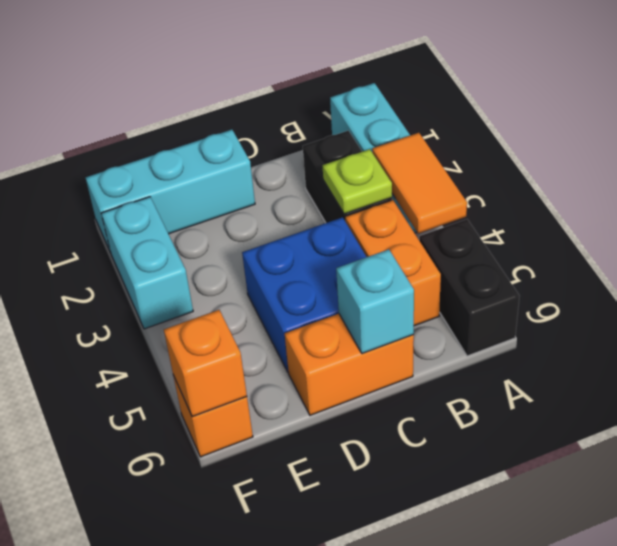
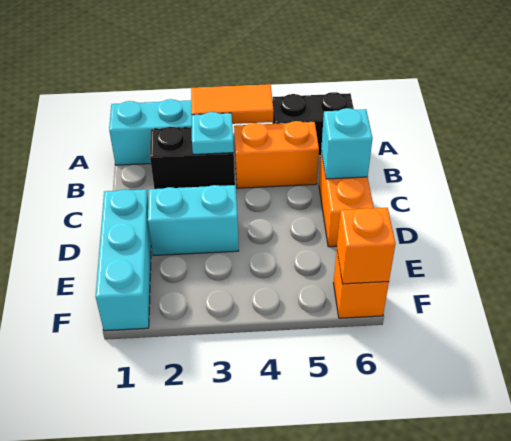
lime 1x1 plate [322,149,392,214] -> cyan 1x1 plate [192,112,234,154]
blue 2x2 brick [242,217,366,372] -> none
cyan 1x2 brick [101,197,193,329] -> cyan 1x2 brick moved to [148,185,239,256]

